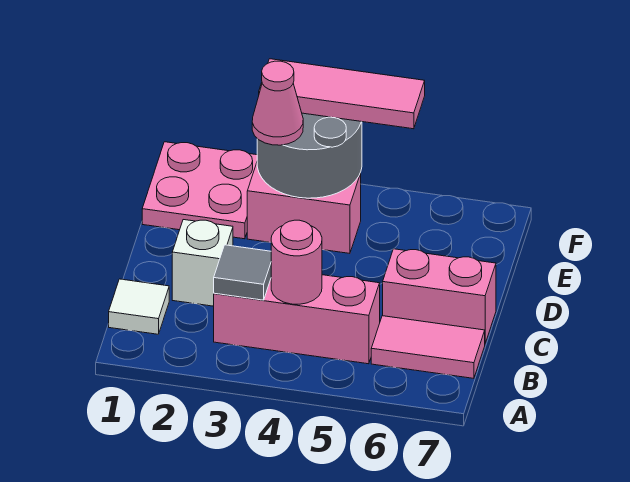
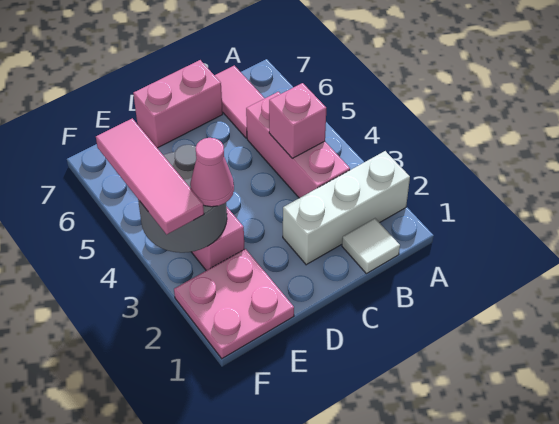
grey 1x1 tile [214,245,271,300] -> none
pink 1x1 round brick [271,220,322,304] -> pink 1x1 brick [269,83,326,158]
white 1x1 brick [172,220,233,306] -> white 1x3 brick [283,151,410,265]
pink 1x2 brick [383,249,496,343] -> pink 1x2 brick turned to [133,60,223,148]

